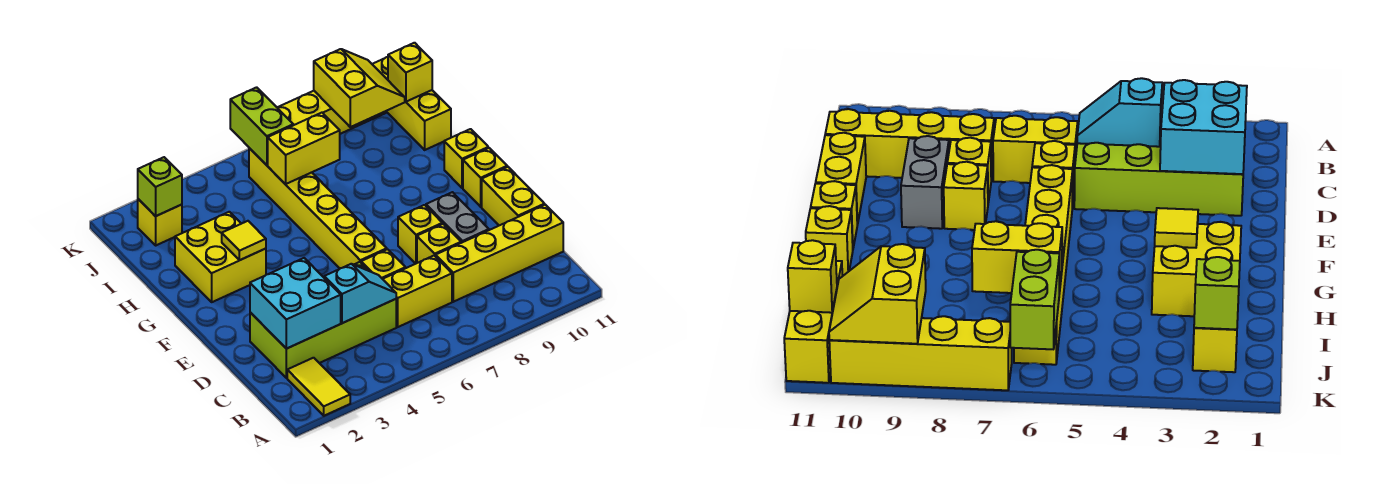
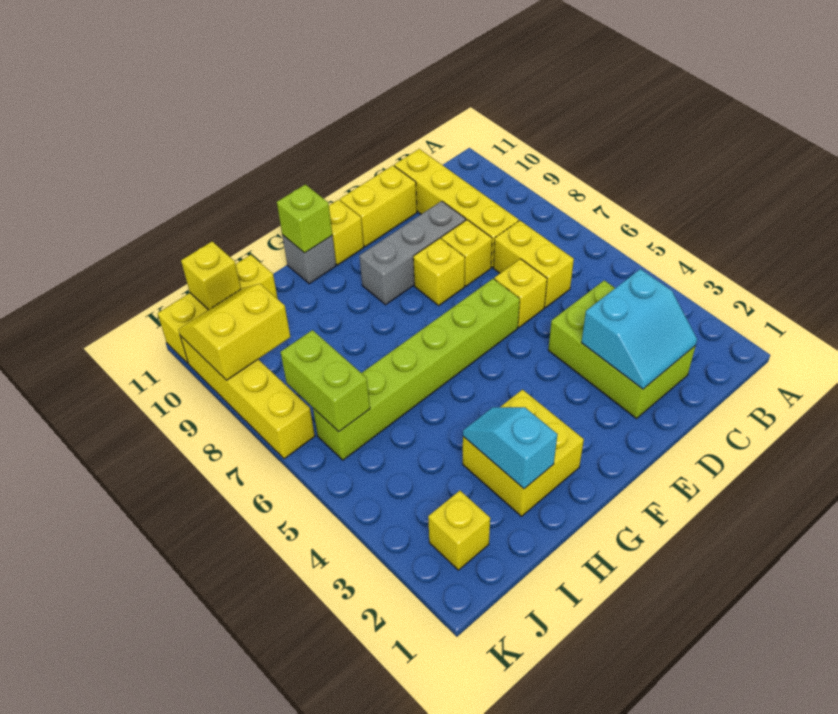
yellow 1x2 tile [287,358,350,416] -> none
lime 2x4 brick [250,262,396,378] -> lime 2x3 brick [548,280,695,419]
cyan 2x2 brick [250,258,341,349] -> cyan 2x2 slope [581,269,697,389]
cyan 1x2 slope [324,264,396,323] -> cyan 1x2 slope moved to [463,407,558,489]
grey 1x2 brick [426,192,489,243] -> grey 1x3 brick [360,201,466,305]
yellow 1x6 brick [249,148,387,268] -> lime 1x6 brick [313,279,520,460]
yellow 1x1 tile [222,221,266,260] -> none
yellow 1x1 brick [444,129,488,188] -> grey 1x1 brick [282,235,336,284]
yellow 1x2 brick [268,113,340,184] -> none
lime 1x1 brick [138,157,182,216] -> lime 1x1 brick moved to [277,184,332,253]
lime 1x2 brick [230,87,293,165] -> lime 1x2 brick turned to [281,330,370,432]

